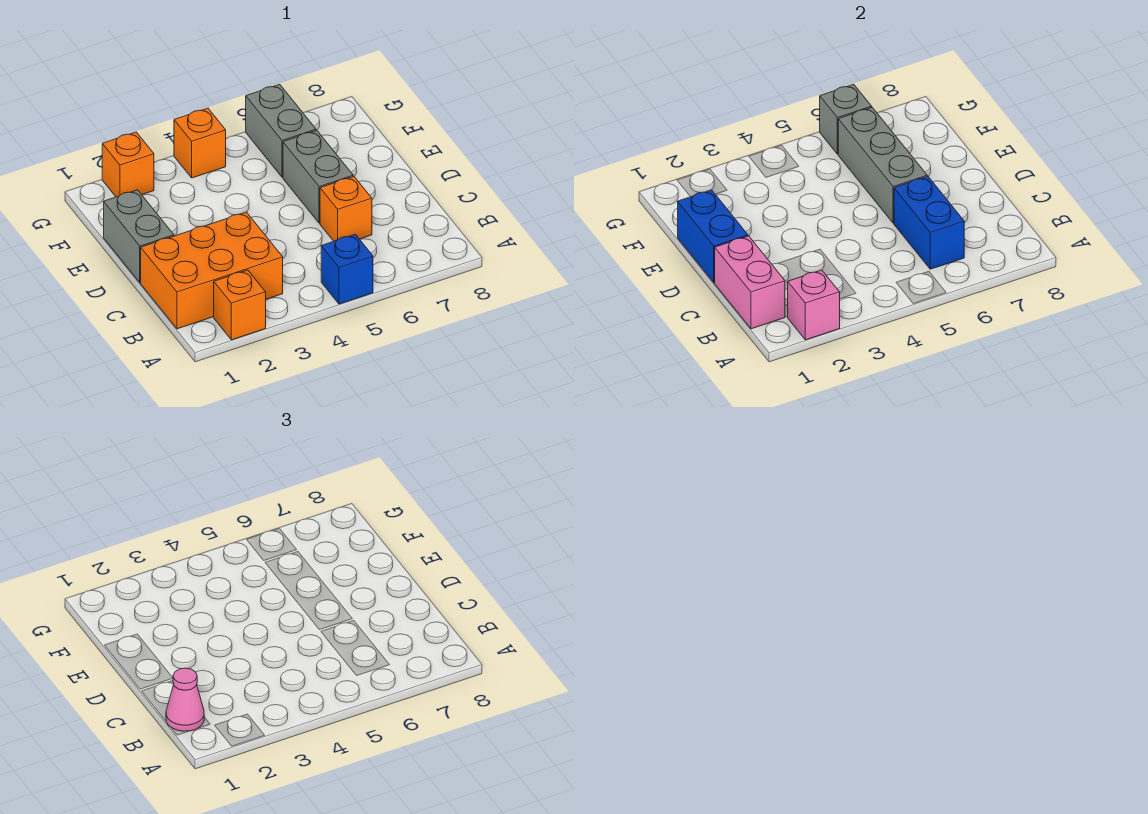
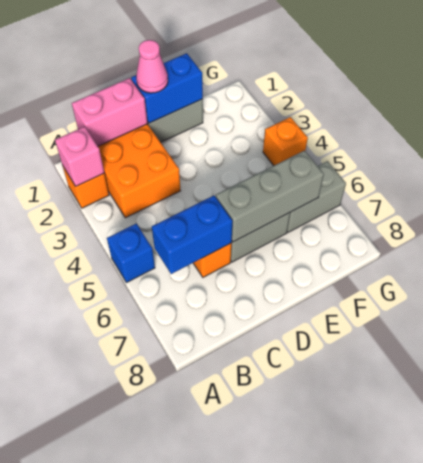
pink 1x1 cone [166,668,204,731] -> pink 1x1 cone moved to [136,40,168,93]
orange 1x1 brick [102,132,154,197] -> none
grey 1x1 brick [820,84,872,154] -> none

